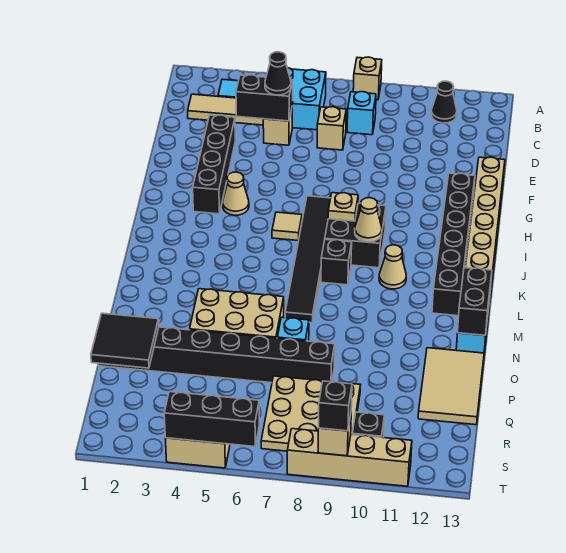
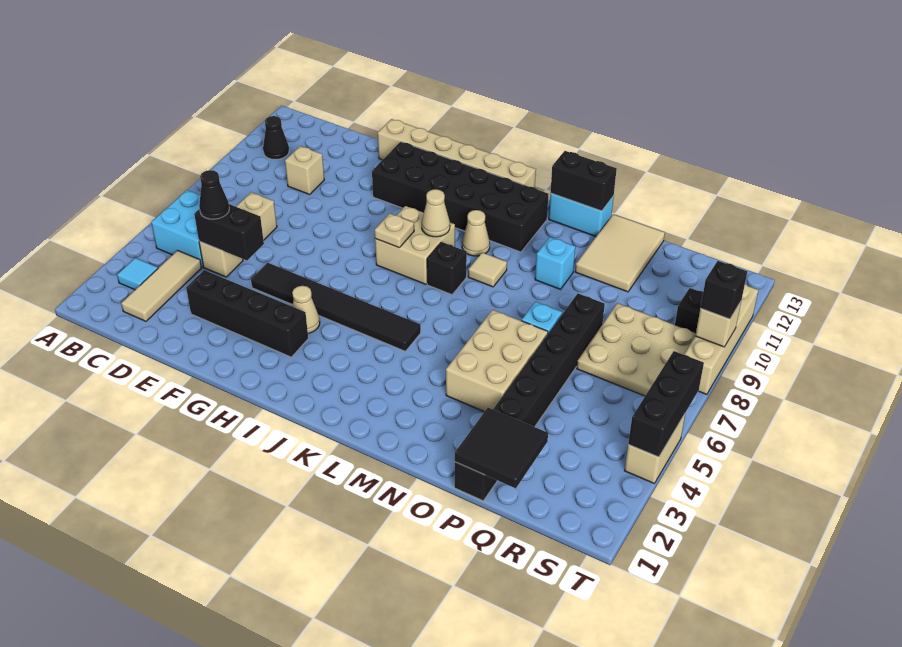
tan 1x1 brick [353,57,382,100] -> tan 1x1 brick moved to [285,146,324,194]
cyan 1x1 brick [347,92,376,135] -> cyan 1x1 brick moved to [535,237,575,289]
black 1x2 brick [236,75,293,121] -> black 1x2 brick turned to [194,204,264,260]
black 1x6 brick [432,173,475,316] -> black 2x6 brick [372,142,549,252]
black 1x6 tile [285,196,331,323] -> black 1x6 tile moved to [251,263,421,351]
tan 1x1 tile [272,212,302,241] -> tan 1x1 tile moved to [468,252,507,287]
black 2x2 brick [325,203,386,268] -> tan 2x2 brick [375,206,455,284]
tan 2x3 tile [418,348,484,425] -> tan 2x3 tile turned to [575,214,665,292]

